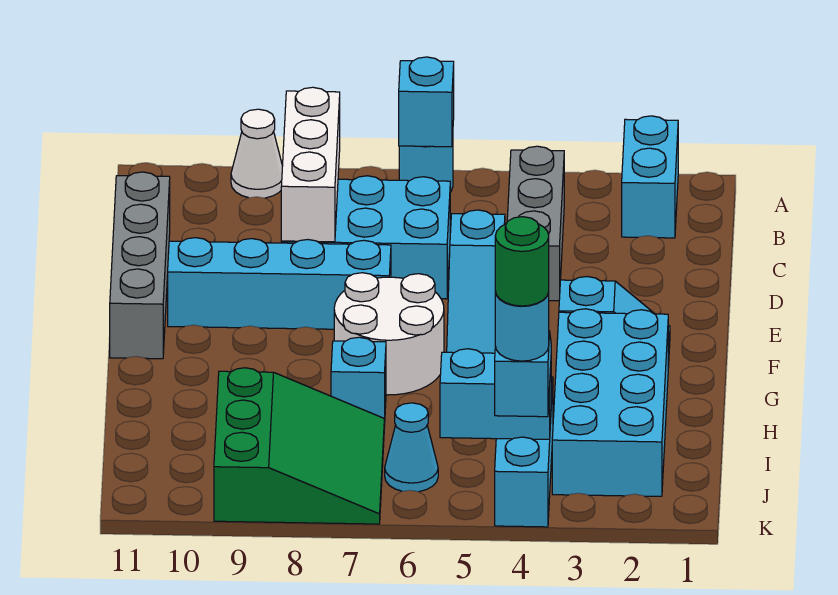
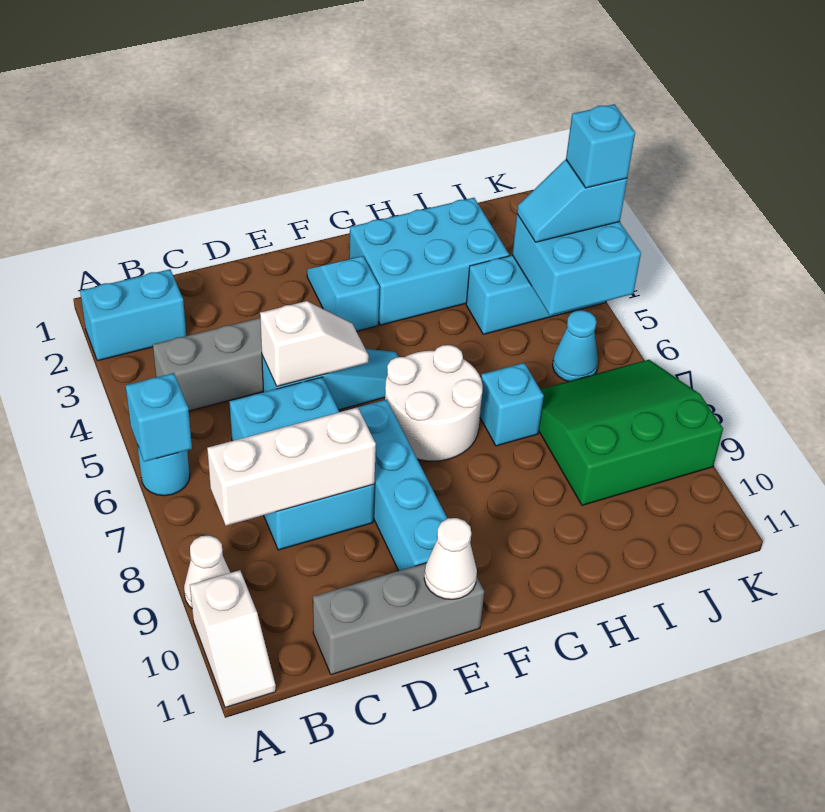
none -> white 1x2 slope [190,570,276,708]
grey 1x4 brick [110,172,170,359] -> grey 1x3 brick [313,563,484,675]
none -> white 1x2 slope [260,301,369,386]
none -> white 1x1 cone [424,518,477,599]
cyan 2x4 brick [552,309,668,496] -> cyan 2x3 brick [349,198,509,325]
cyan 1x2 brick [440,349,551,439] -> cyan 2x2 brick [512,214,641,315]
cyan 1x1 round brick [495,292,549,361] -> cyan 1x1 brick [566,104,635,188]
green 1x1 round brick [495,217,549,306] -> none

